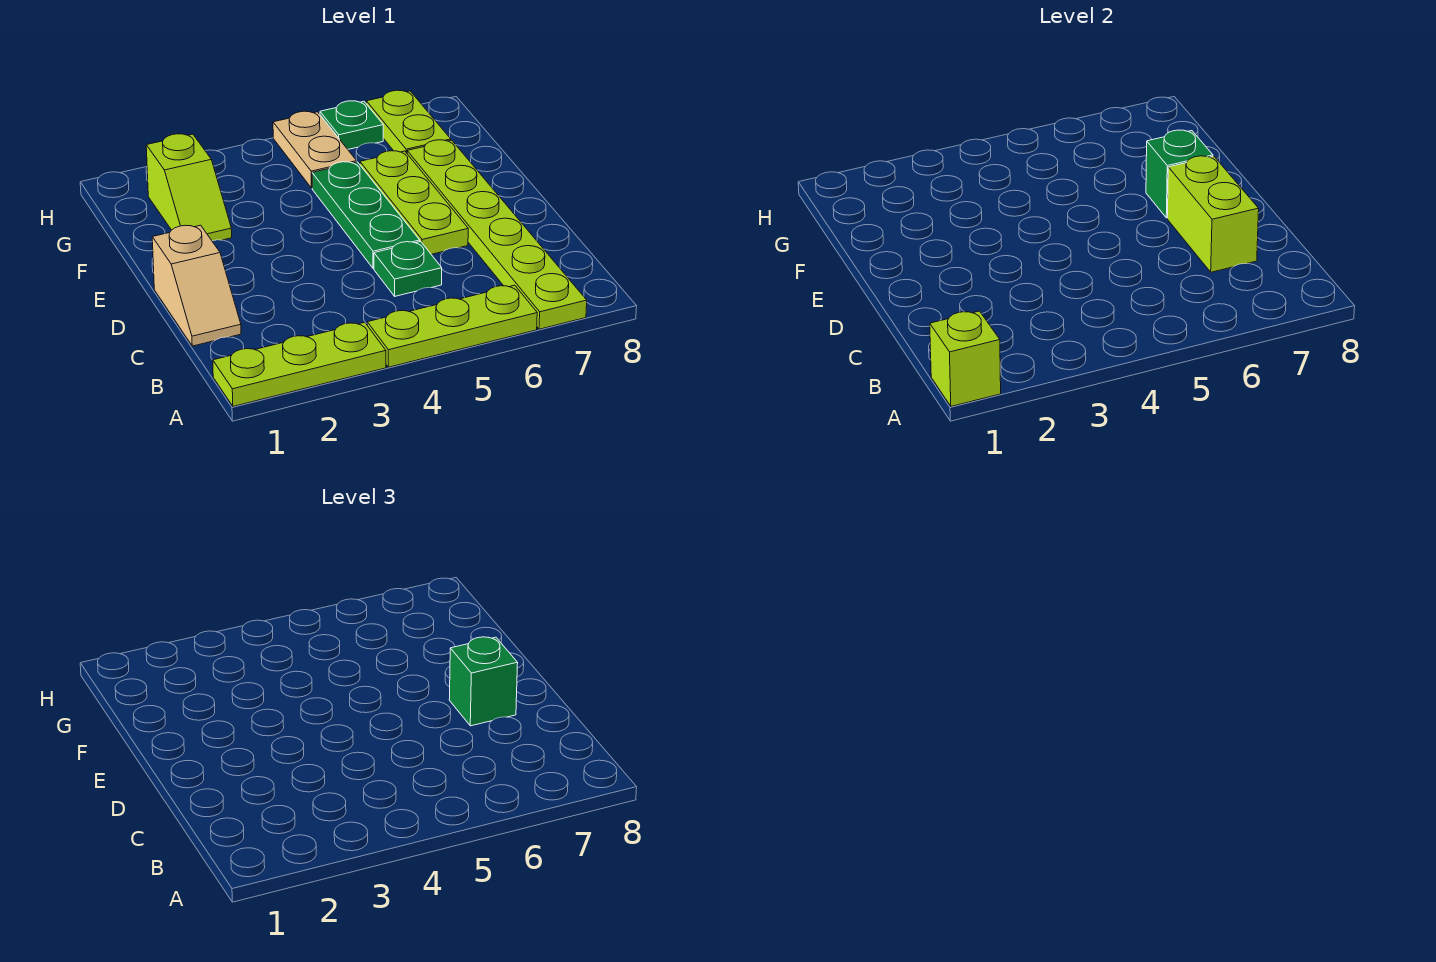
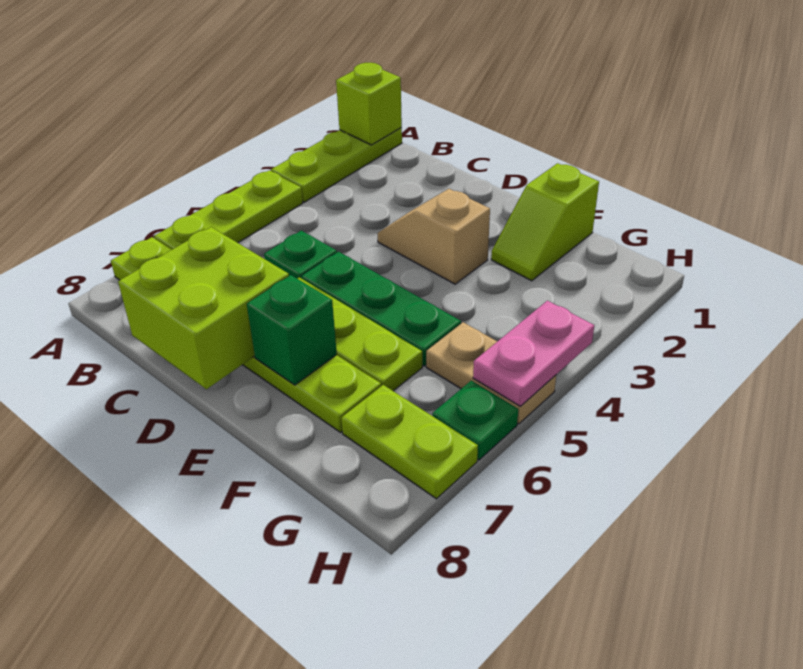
tan 1x2 slope [152,225,241,346] -> tan 1x2 slope moved to [377,189,490,284]
lime 1x2 brick [1167,156,1259,272] -> lime 2x2 brick [118,227,289,389]
green 1x1 brick [449,637,518,726] -> none
lime 1x2 slope [146,134,232,241] -> lime 1x2 slope turned to [491,163,599,281]
none -> pink 1x2 plate [473,301,594,407]

